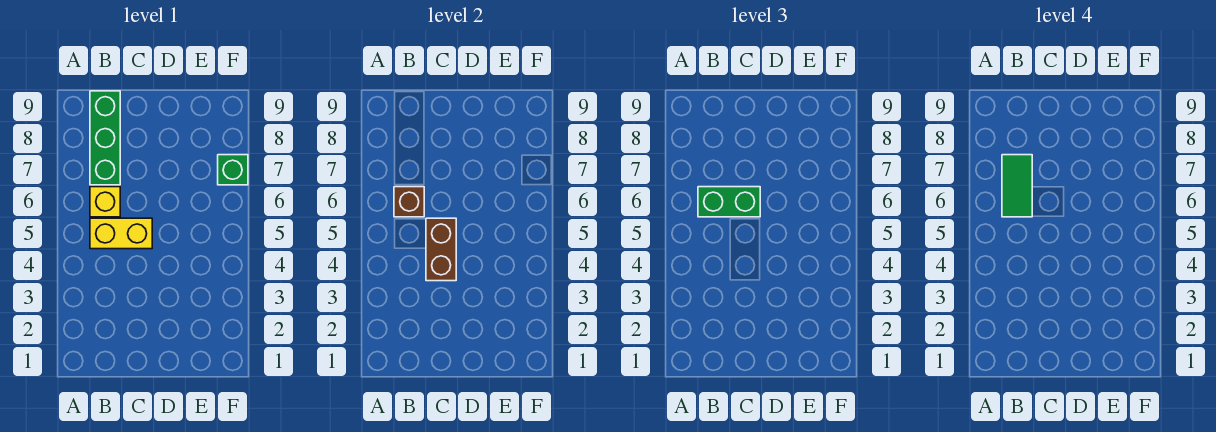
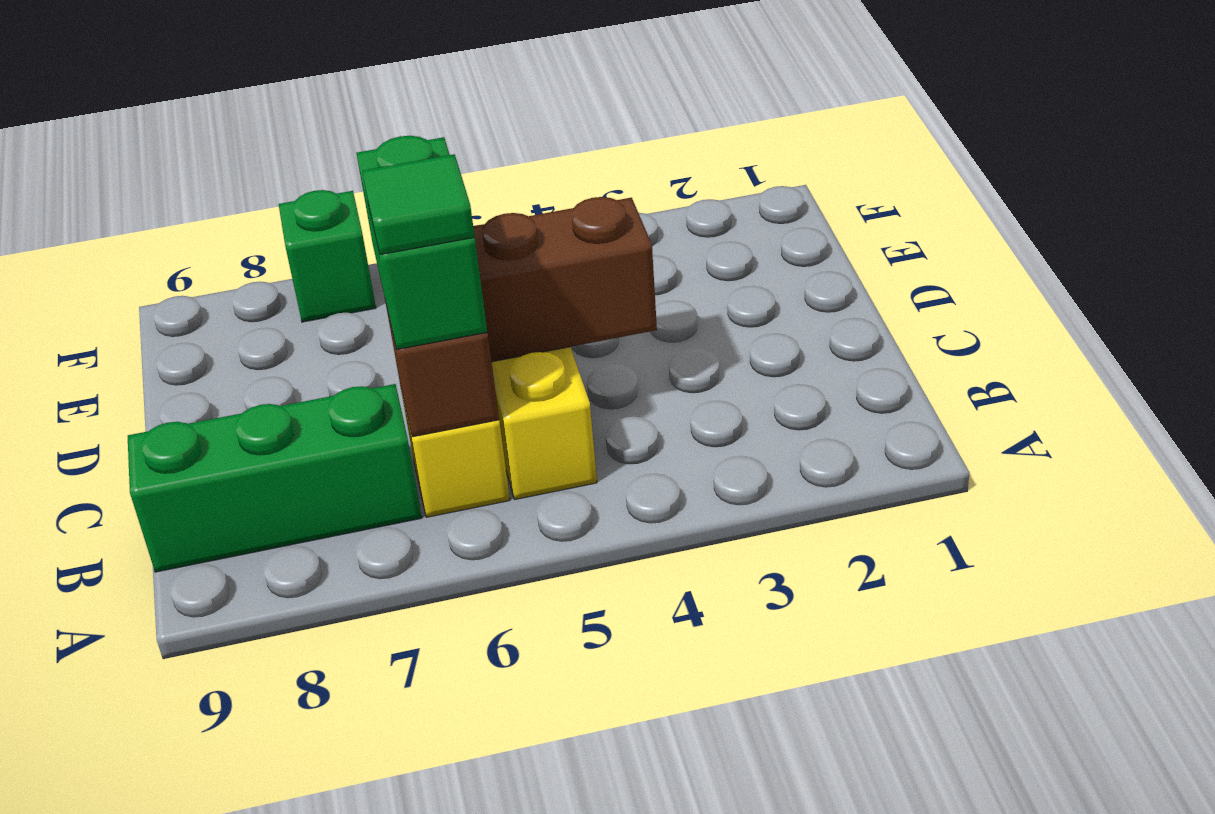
green 1x2 tile [1002,155,1032,217] -> green 1x1 tile [362,154,475,255]

